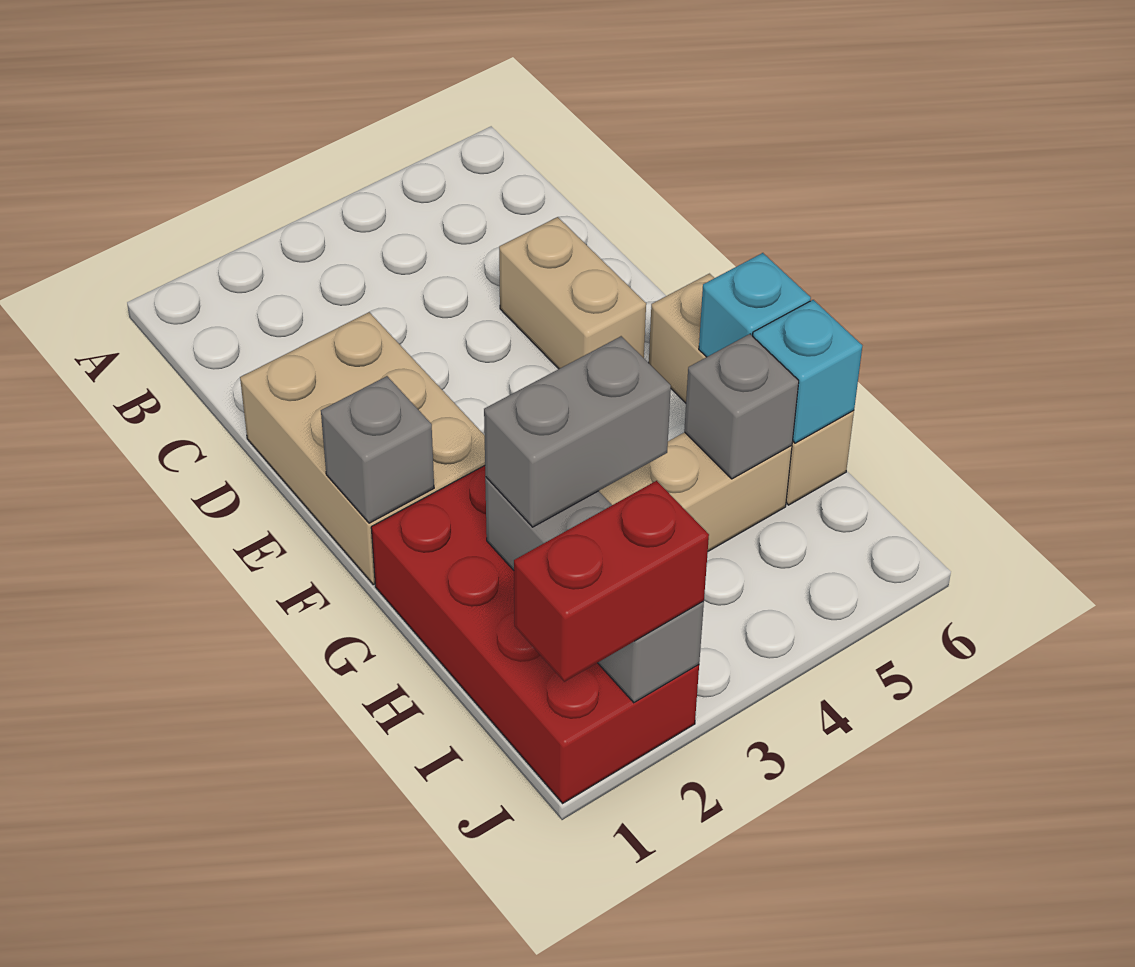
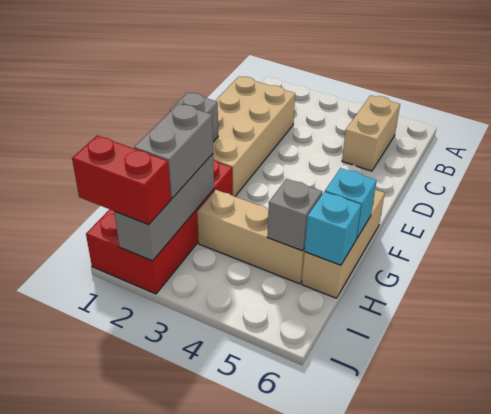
tan 2x3 brick [240,312,485,585] -> tan 2x4 brick [213,76,295,196]
tan 1x2 brick [499,217,646,369] -> tan 1x2 brick moved to [342,95,400,171]
grey 1x2 brick [484,336,671,527] -> grey 1x2 brick turned to [134,104,213,198]

